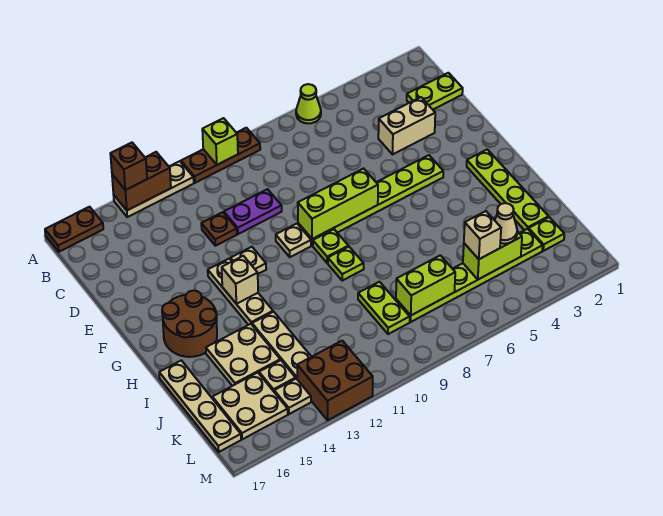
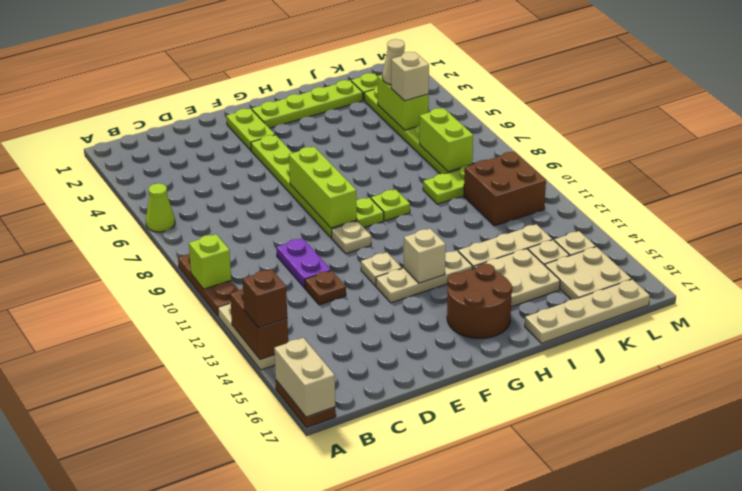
lime 1x2 plate [407,73,463,109] -> lime 1x2 plate moved to [226,109,275,150]
tan 1x2 brick [378,97,435,154] -> tan 1x2 brick moved to [274,338,335,417]
brown 2x2 brick [297,341,373,420] -> brown 2x2 brick moved to [464,152,546,226]

